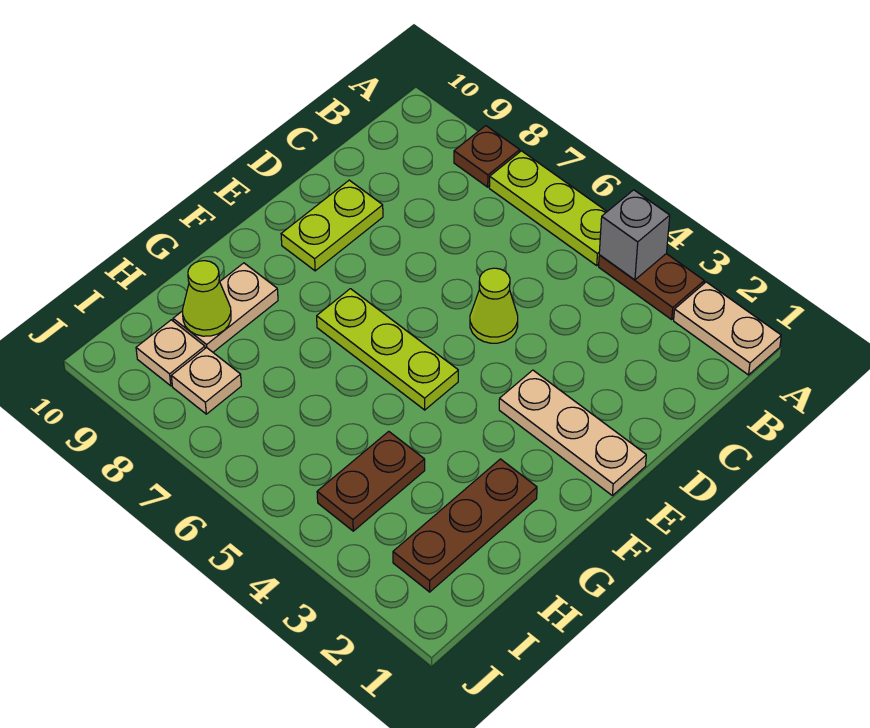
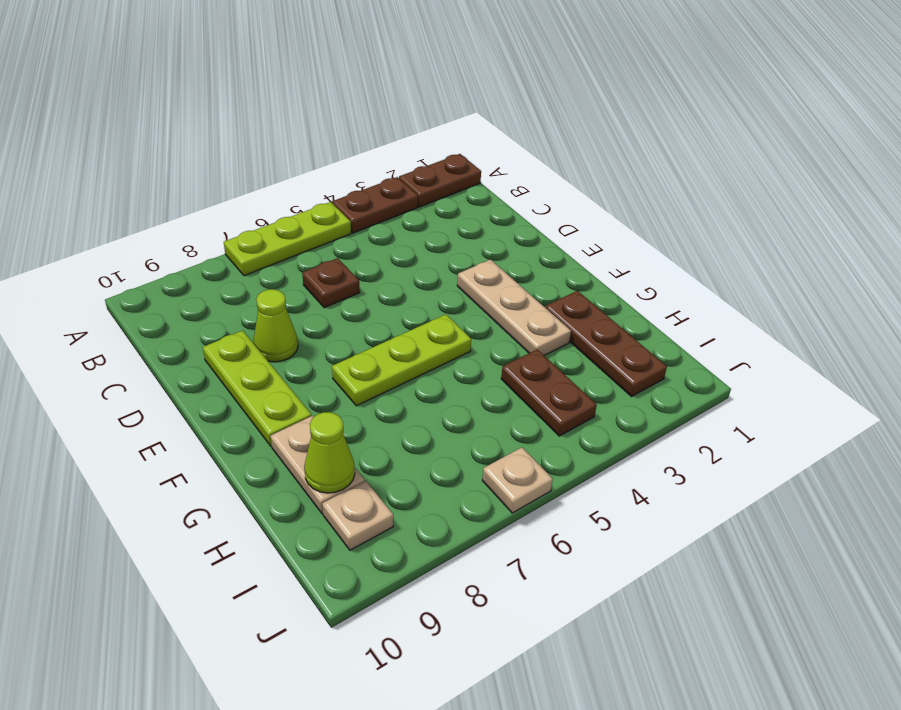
tan 1x2 plate [674,282,781,375] -> brown 1x2 plate [399,154,481,207]
grey 1x1 brick [599,190,670,280] -> none
brown 1x1 plate [454,126,520,187] -> brown 1x1 plate moved to [302,258,360,308]
lime 1x1 cone [470,268,518,343] -> lime 1x1 cone moved to [254,289,298,362]
lime 1x2 plate [281,180,383,271] -> lime 1x3 plate [203,330,311,447]
tan 1x3 plate [499,370,646,495] -> tan 1x3 plate turned to [457,260,571,355]
tan 1x1 plate [171,348,241,414] -> tan 1x1 plate moved to [482,447,553,513]

